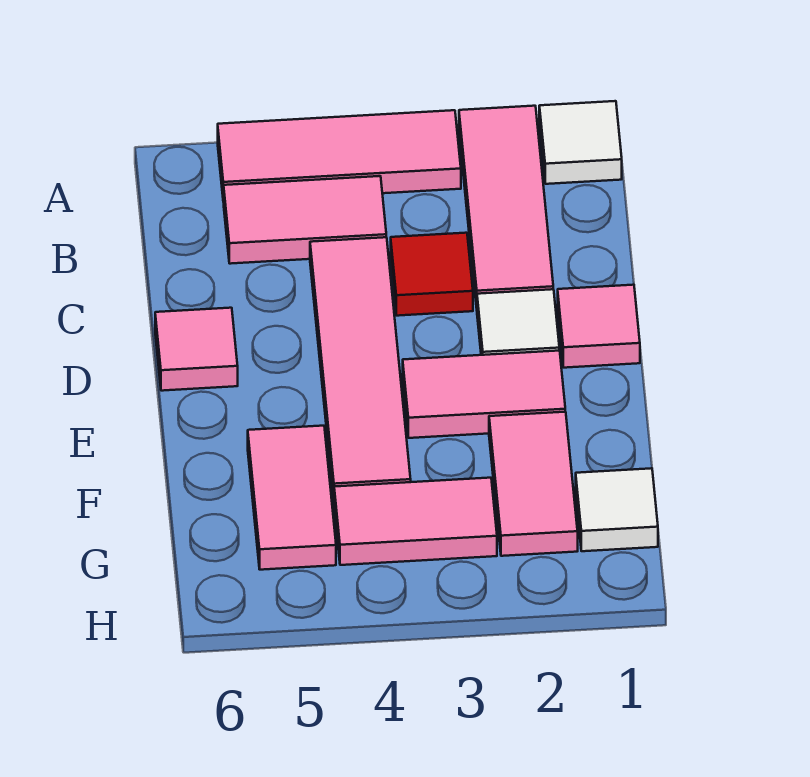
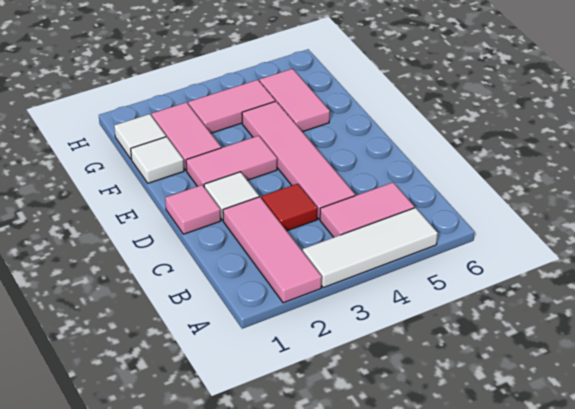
white 1x1 tile [539,101,622,184] -> white 1x1 tile moved to [131,137,184,183]
pink 1x3 tile [218,110,461,202] -> white 1x3 tile [303,208,438,288]
pink 1x1 tile [155,308,238,391] -> none

